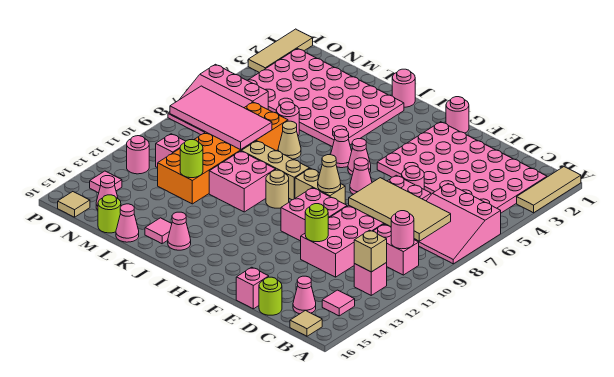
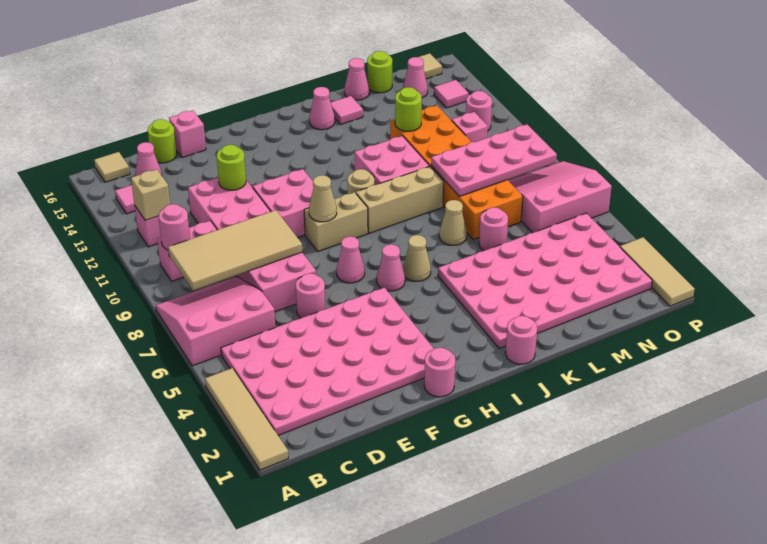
tan 1x3 tile [517,167,581,213] -> tan 1x4 tile [205,368,288,470]
pink 1x1 cone [331,129,352,168] -> tan 1x1 cone [403,235,431,281]
pink 2x4 tile [170,86,272,150] -> pink 2x4 plate [431,124,557,196]

